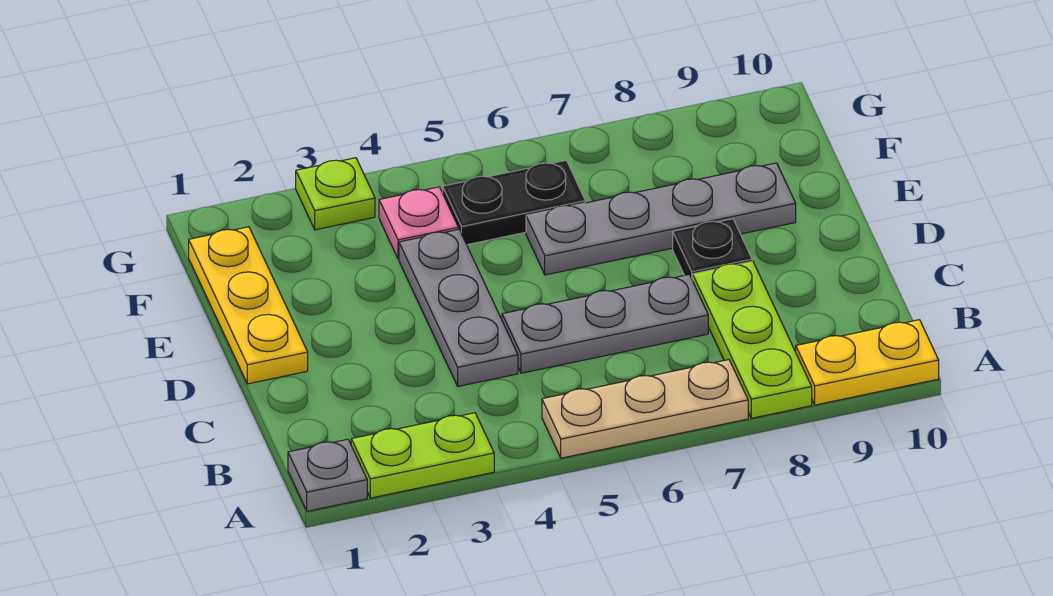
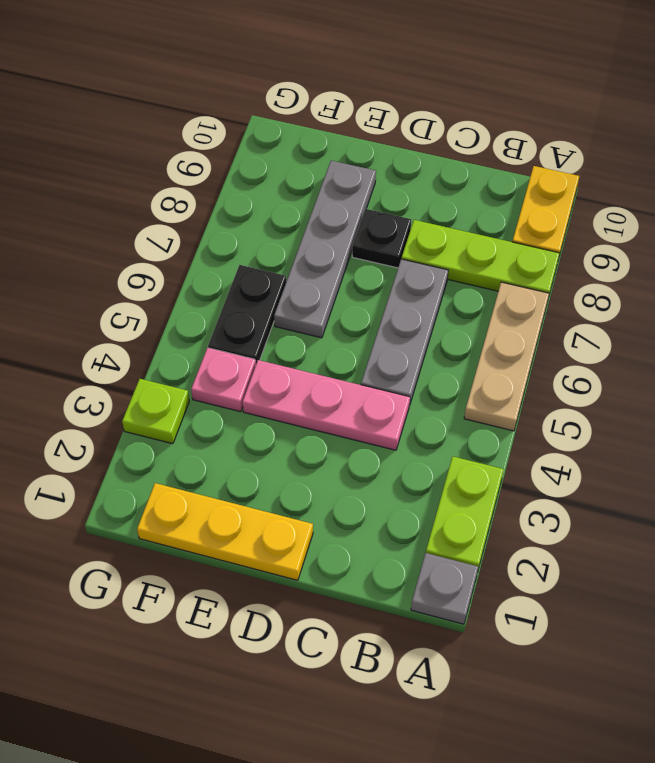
grey 1x3 plate [399,229,518,386] -> pink 1x3 plate [243,360,410,450]

